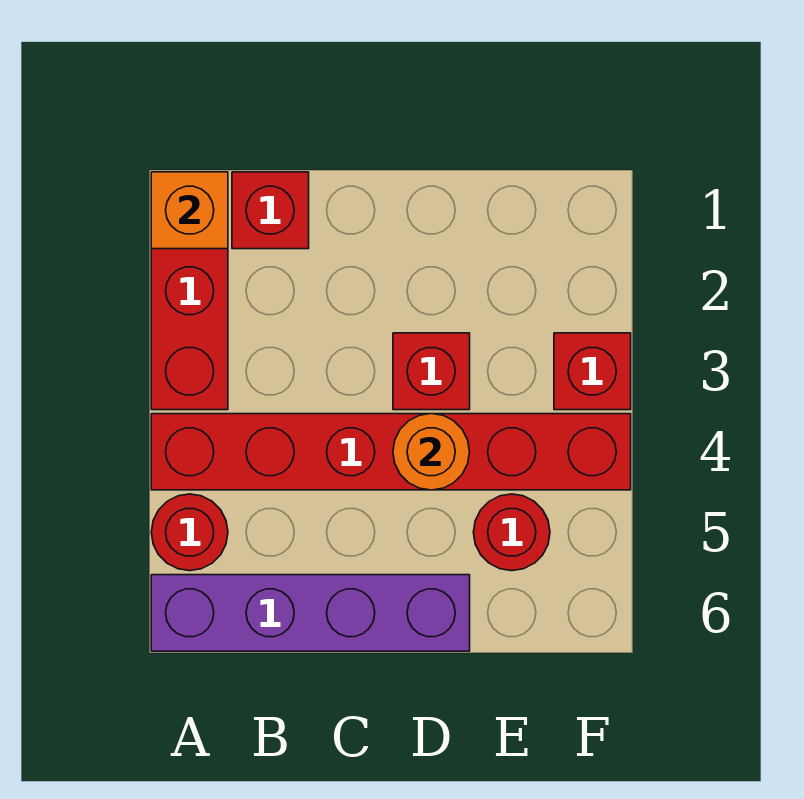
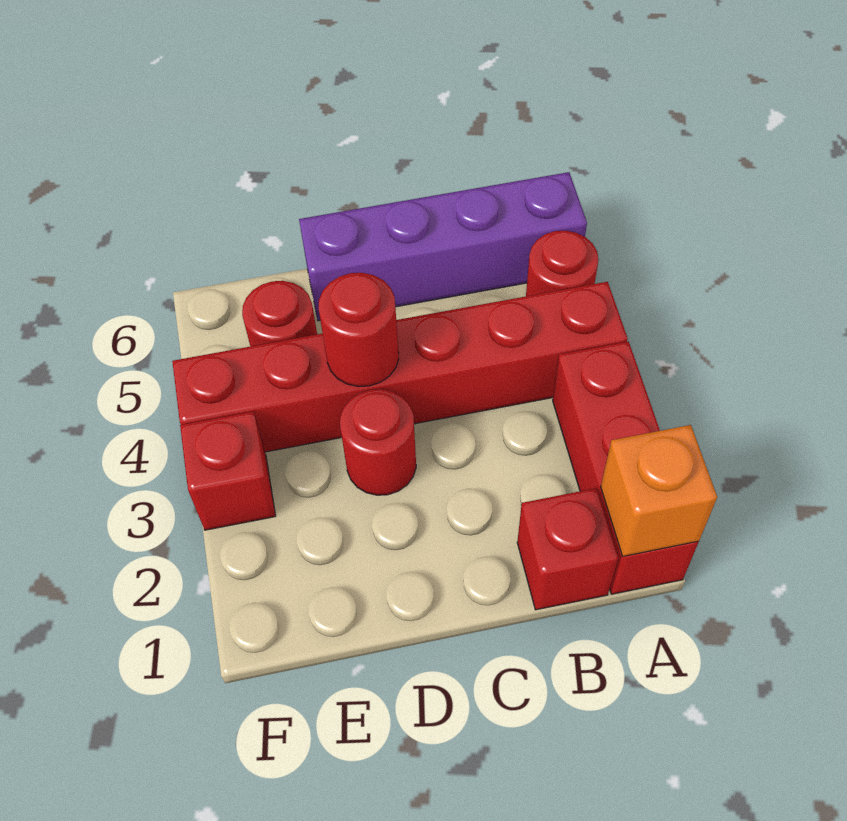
red 1x1 brick [393,333,470,410] -> red 1x1 round brick [340,389,416,495]
orange 1x1 round brick [393,414,470,490] -> red 1x1 round brick [319,273,399,387]

